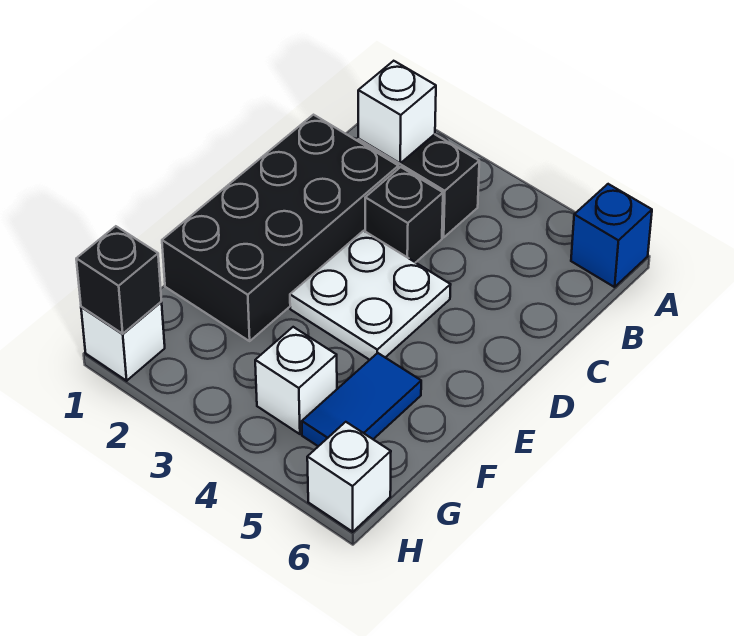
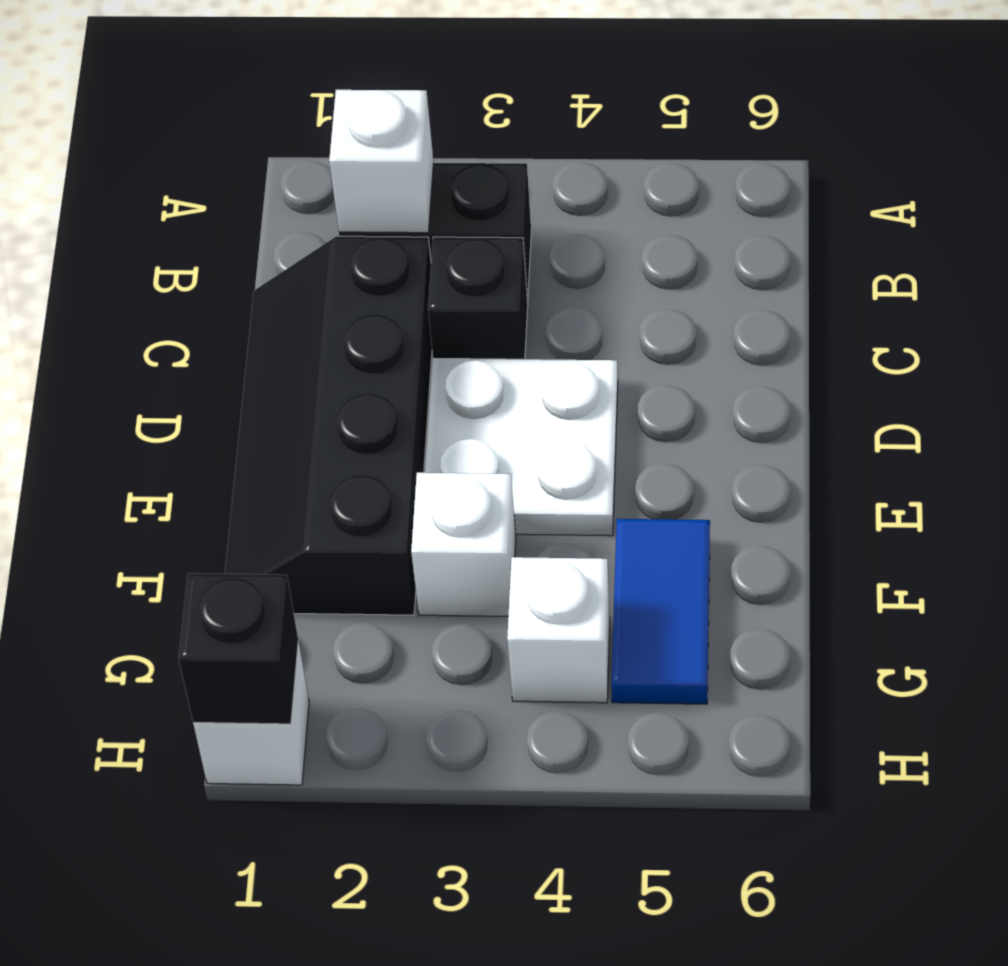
blue 1x1 brick [571,184,652,287] -> none
black 2x4 brick [162,115,399,341] -> black 2x4 slope [225,236,432,615]
white 1x1 brick [307,422,391,532] -> white 1x1 brick moved to [411,473,516,616]

